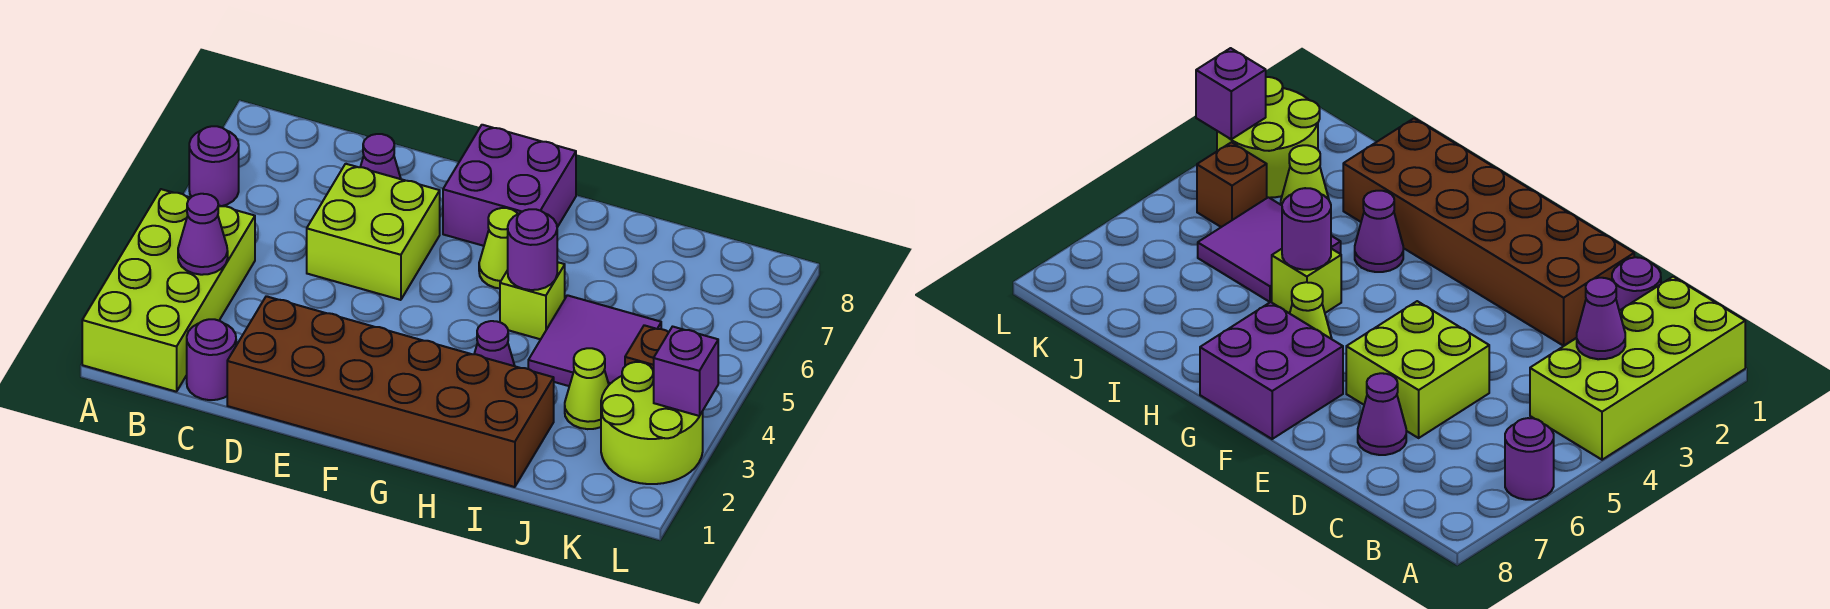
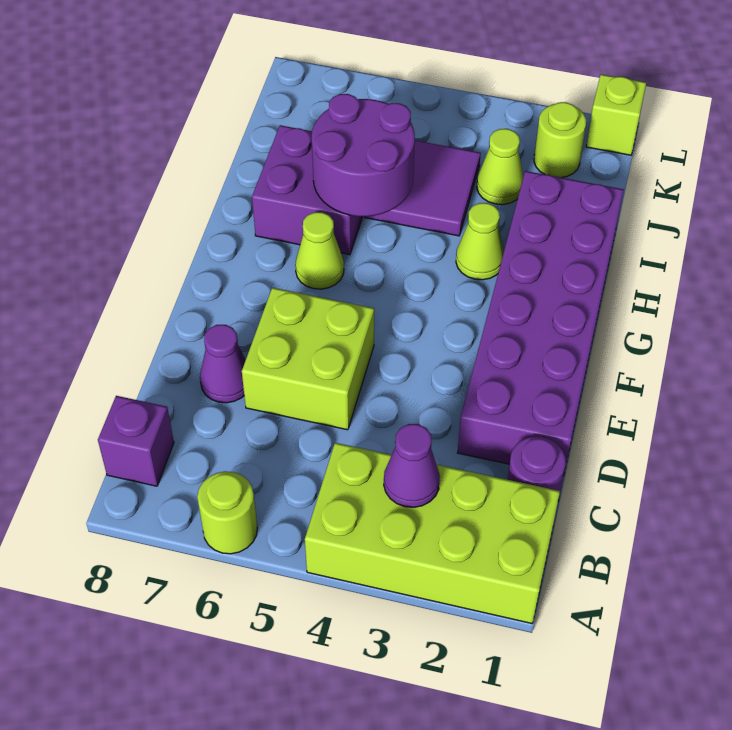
purple 1x1 round brick [189,126,239,206] -> lime 1x1 round brick [197,471,257,554]
brown 2x6 brick [227,296,554,487] -> purple 2x6 brick [458,171,624,472]
purple 2x2 brick [443,125,576,246] -> purple 2x2 brick moved to [252,125,363,255]
purple 1x1 cone [474,321,515,366] -> lime 1x1 cone [456,203,504,280]
lime 1x1 brick [500,262,565,339] -> lime 1x1 brick moved to [586,74,646,155]
purple 1x1 round brick [508,209,557,290] -> purple 2x2 round brick [312,94,415,216]
lime 2x2 round brick [601,362,703,484] -> lime 1x1 round brick [534,102,586,178]
brown 1x1 brick [625,325,669,369] -> none
purple 1x1 brick [654,327,718,416] -> purple 1x1 brick moved to [98,396,174,486]

